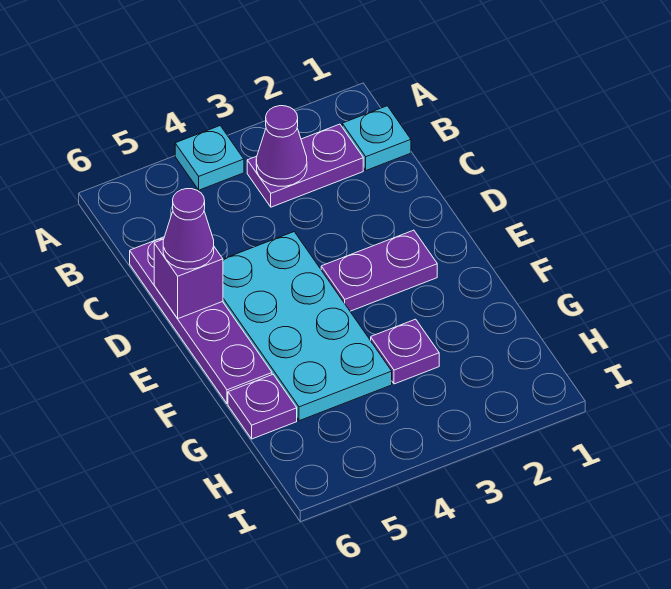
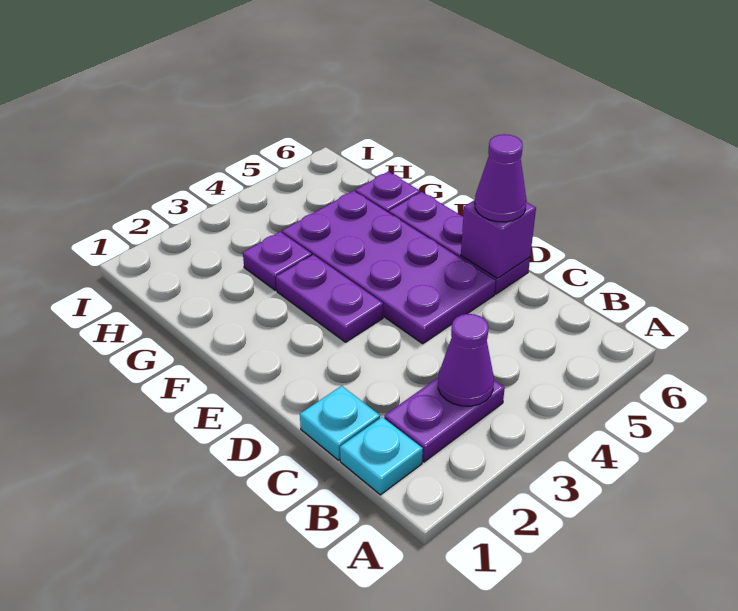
cyan 1x1 plate [175,126,244,190] -> cyan 1x1 plate moved to [300,386,380,460]
purple 1x4 plate [130,237,272,404] -> purple 1x3 plate [389,192,530,294]
cyan 2x4 plate [223,232,392,421] -> purple 2x4 plate [282,191,496,344]
purple 1x2 plate [321,230,437,311] -> purple 1x2 plate turned to [276,255,383,342]

